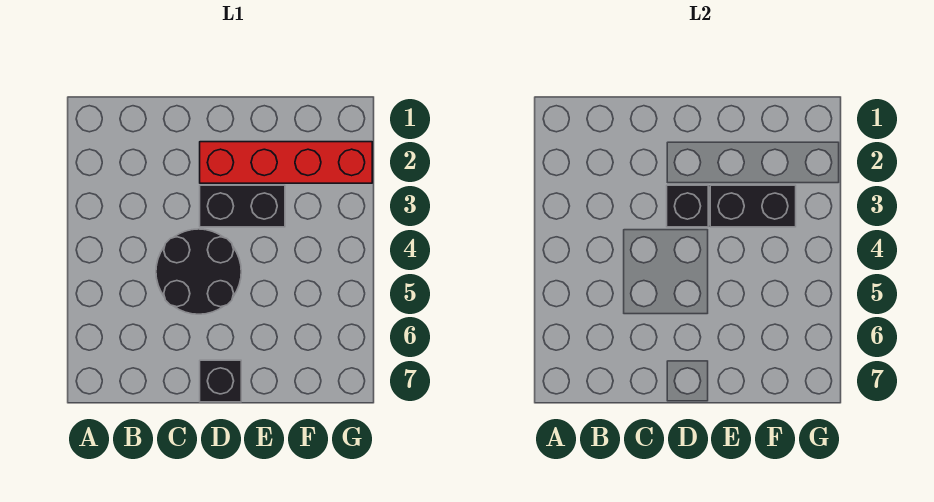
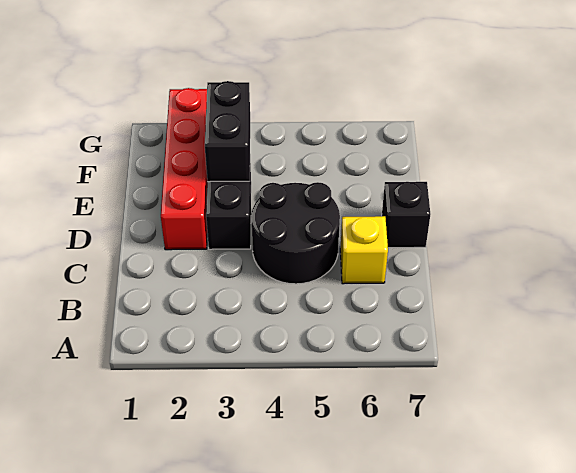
none -> yellow 1x1 brick [340,216,388,284]
black 1x1 brick [667,185,708,227] -> none

